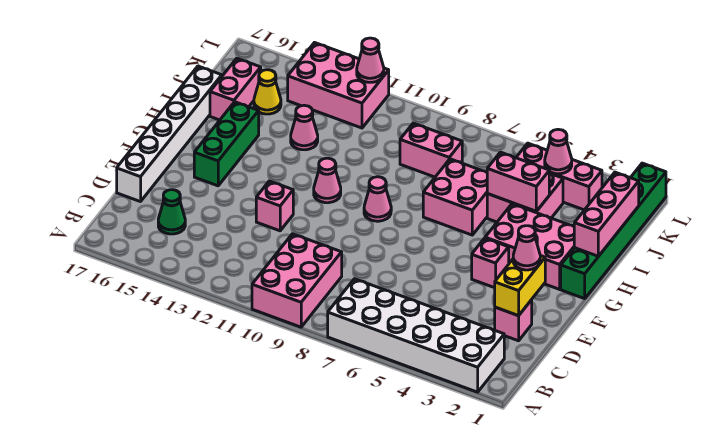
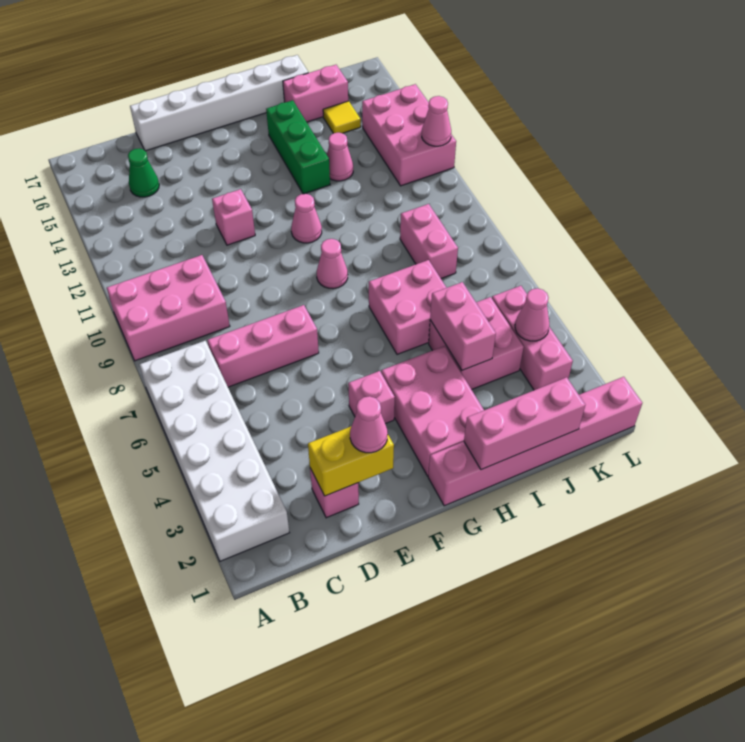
none -> pink 1x3 brick [207,305,319,387]
green 1x3 brick [194,102,259,186] -> green 1x3 brick turned to [266,100,330,194]
green 1x6 brick [561,163,666,299] -> pink 1x6 brick [428,377,642,506]
yellow 1x1 cone [254,70,281,114] -> yellow 1x1 tile [323,101,361,133]

